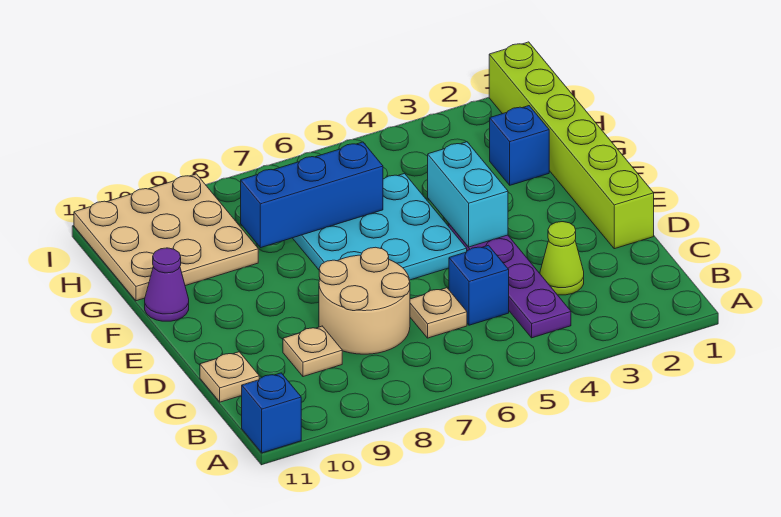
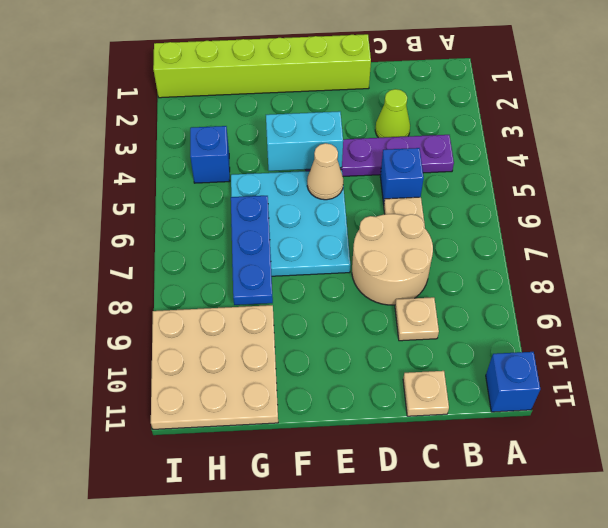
none -> tan 1x1 cone [307,143,344,200]
purple 1x1 cone [145,248,189,321] -> none
blue 1x1 brick [490,106,549,185] -> blue 1x1 brick moved to [190,126,230,183]
blue 1x3 brick [241,142,383,248] -> blue 1x3 plate [231,196,273,305]

